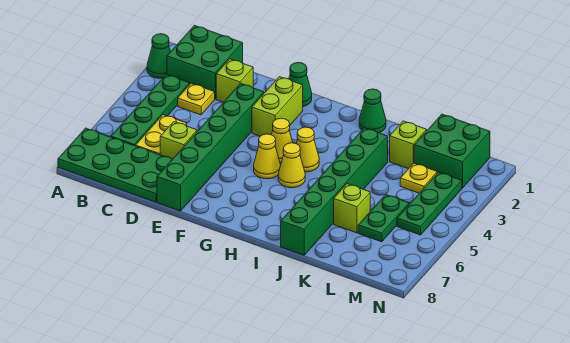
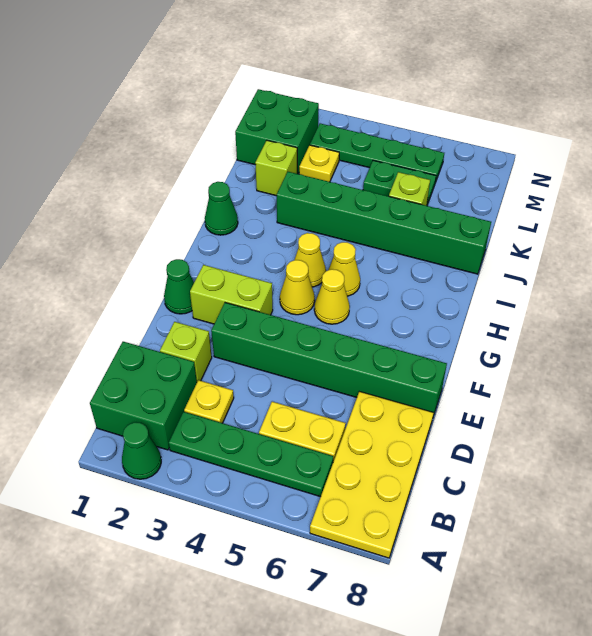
green 2x4 plate [58,128,172,202] -> yellow 2x4 plate [310,392,434,558]
lime 1x1 brick [160,122,197,159] -> none
green 1x3 plate [397,172,462,235] -> green 1x4 plate [310,123,444,182]

